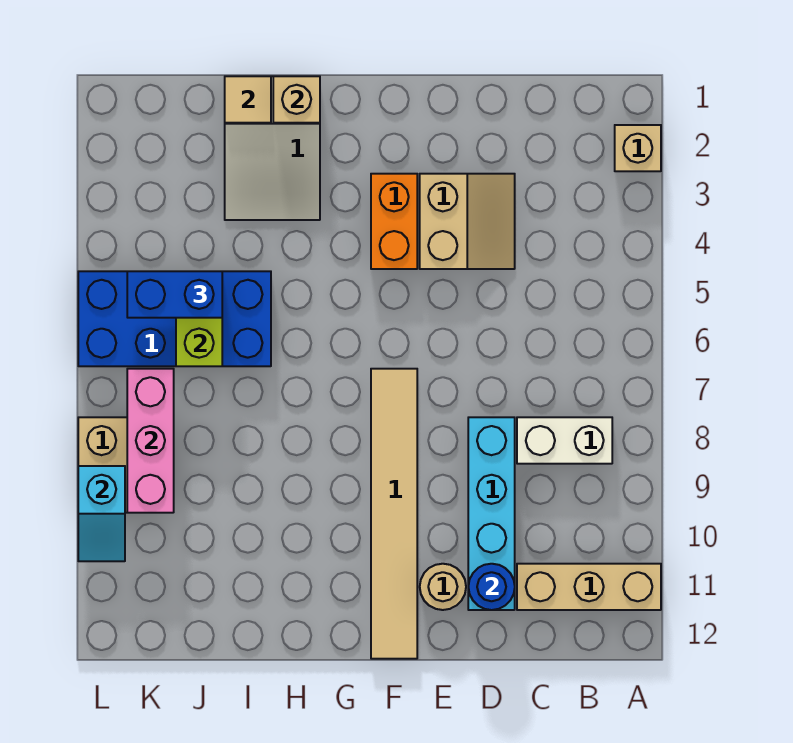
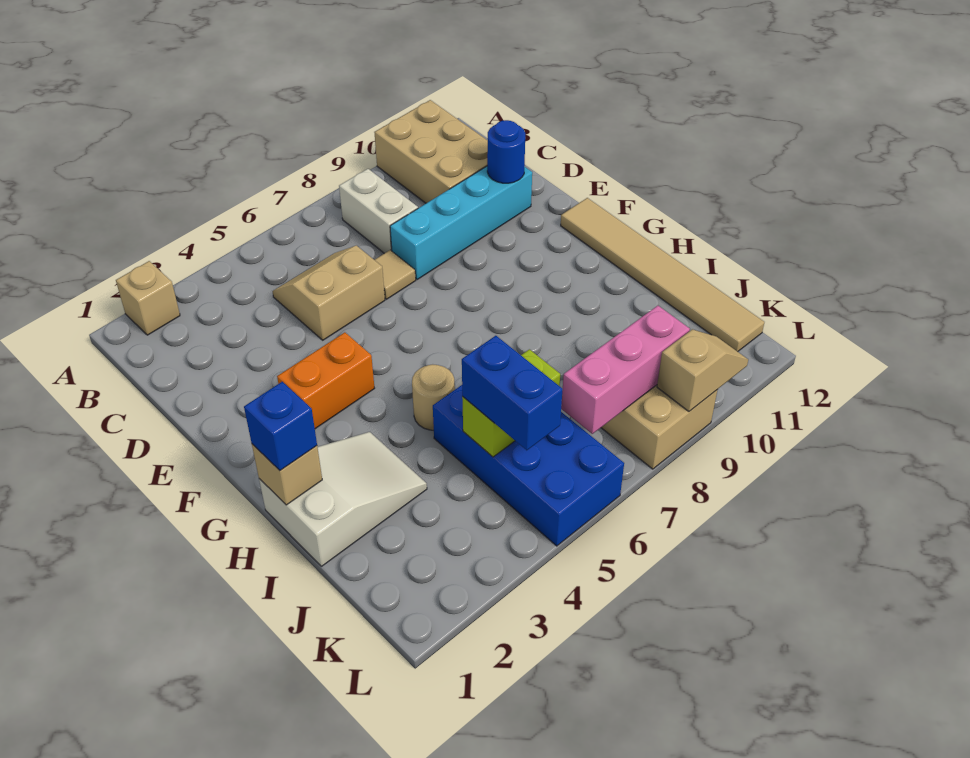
tan 1x3 brick [517,564,661,610] -> tan 2x3 brick [374,100,488,203]
tan 2x2 slope [420,174,515,269] -> tan 2x2 slope moved to [273,246,385,340]
tan 1x1 round brick [420,564,466,610] -> tan 1x1 round brick moved to [412,364,455,430]
tan 1x6 tile [371,369,417,659] -> tan 1x6 tile turned to [561,198,764,352]
none -> blue 1x1 brick [244,382,317,470]
tan 1x1 tile [225,76,271,123] -> tan 1x1 tile moved to [375,250,416,299]
cyan 1x2 slope [78,466,125,561] -> tan 1x2 slope [657,329,748,411]

